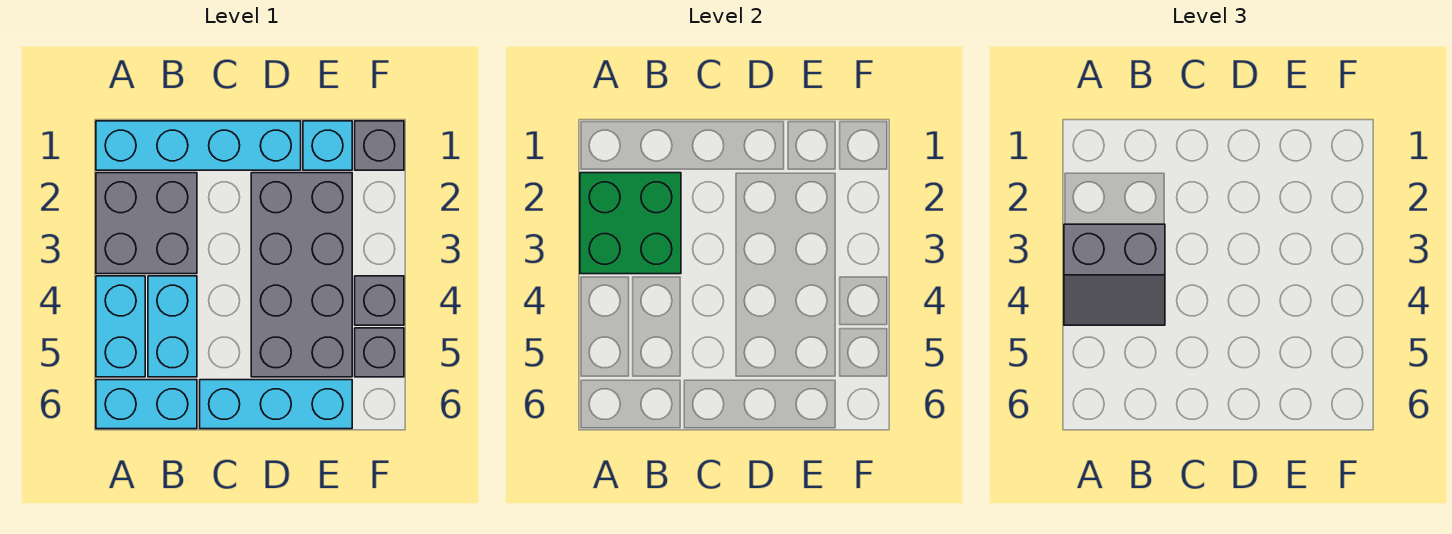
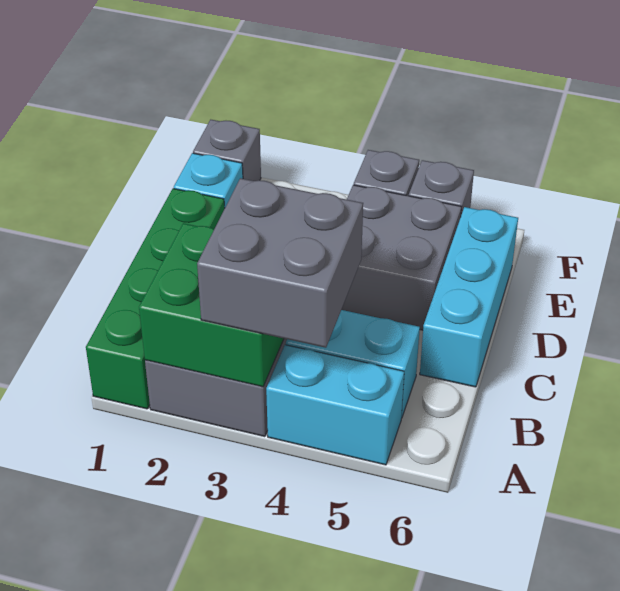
cyan 1x4 brick [96,121,301,170] -> green 1x4 brick [86,188,225,409]
grey 2x2 slope [1064,224,1165,325] -> grey 2x2 brick [197,178,363,348]
cyan 1x2 brick [96,380,197,429] -> none
grey 2x4 brick [251,173,352,377] -> grey 2x2 brick [341,185,461,330]

